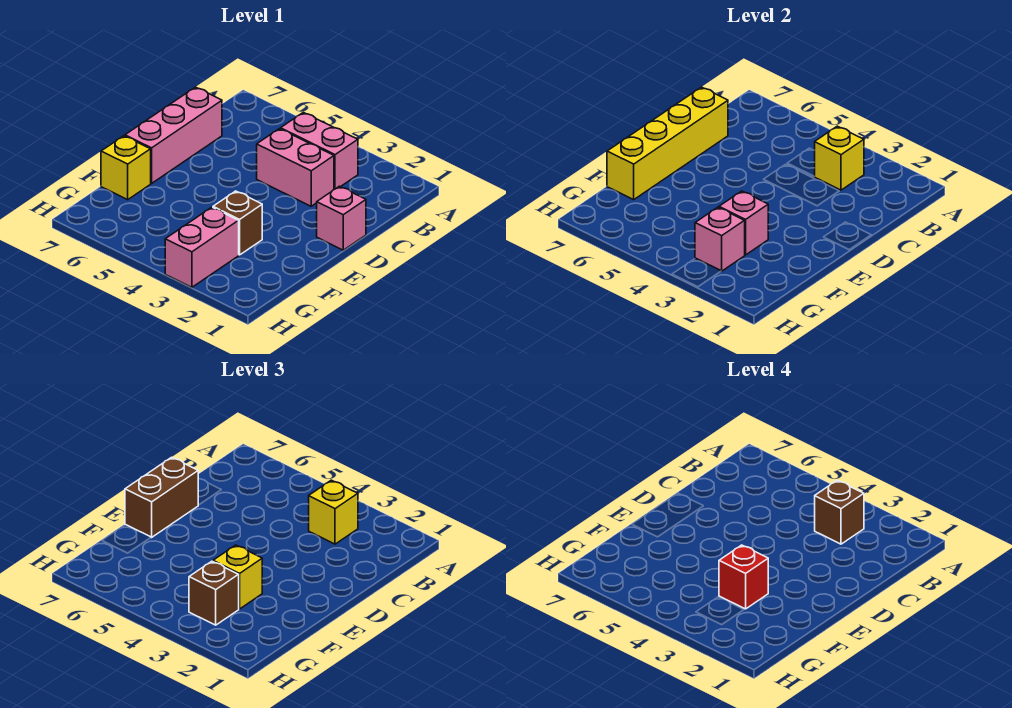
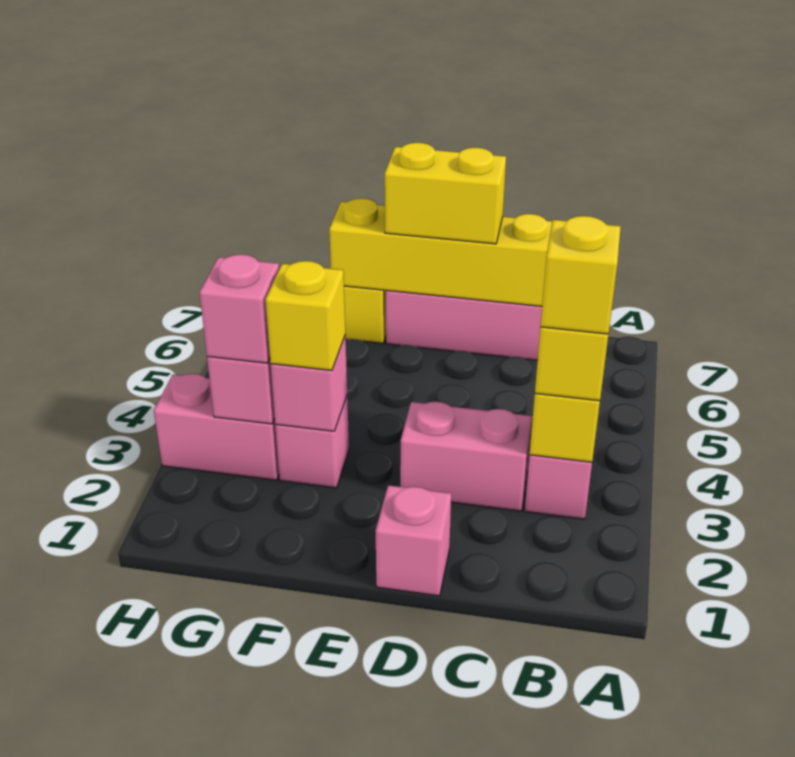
brown 1x1 brick [815,480,864,544] -> yellow 1x1 brick [540,216,621,334]
pink 1x2 brick [257,129,334,206] -> pink 1x2 brick turned to [400,402,532,511]
brown 1x2 brick [125,457,199,537] -> yellow 1x2 brick [385,143,506,244]
brown 1x1 brick [213,191,262,255] -> pink 1x1 brick [275,397,349,488]
red 1x1 brick [719,545,768,609] -> none
brown 1x1 brick [189,561,239,625] -> pink 1x1 brick [200,254,279,363]

